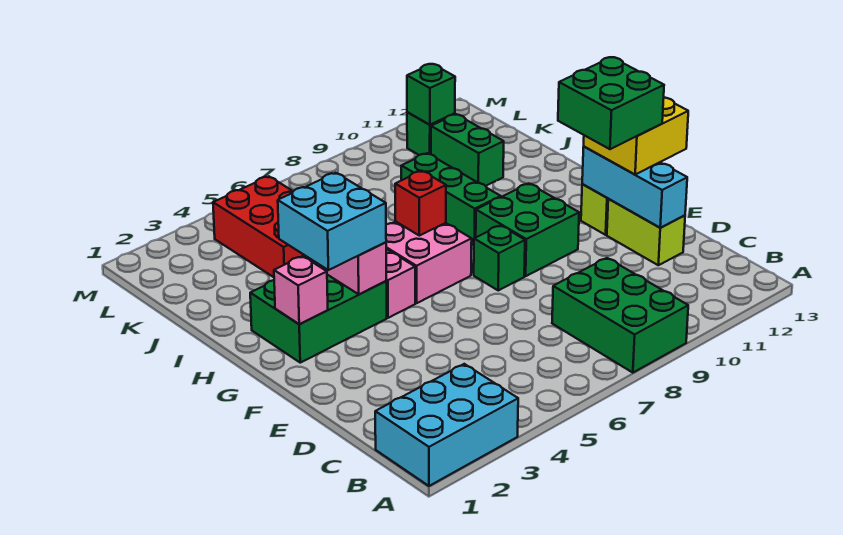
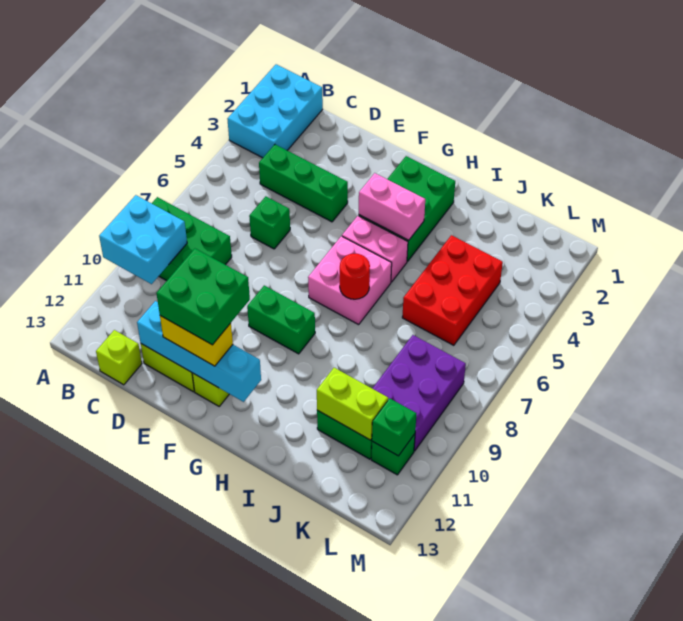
none -> lime 1x1 brick [96,330,142,385]
cyan 1x3 brick [582,147,687,228] -> cyan 1x4 brick [137,301,261,402]
yellow 2x2 brick [584,98,688,174] -> yellow 1x2 brick [160,316,233,366]
green 1x1 brick [474,225,525,290] -> green 1x1 brick moved to [249,196,290,249]
green 2x2 brick [476,184,579,276] -> green 1x2 brick [247,286,315,354]
pink 1x1 brick [274,256,328,324] -> none
cyan 2x2 brick [278,173,386,270] -> cyan 2x2 brick moved to [99,195,187,284]
red 1x1 brick [395,171,446,236] -> red 1x1 round brick [340,254,370,299]
green 1x3 brick [401,153,501,245] -> green 1x3 brick moved to [259,145,348,222]
red 2x3 brick [213,176,309,277] -> red 2x3 brick turned to [402,235,503,345]
none -> lime 1x2 brick [317,368,388,440]
none -> purple 2x3 brick [372,335,466,451]

